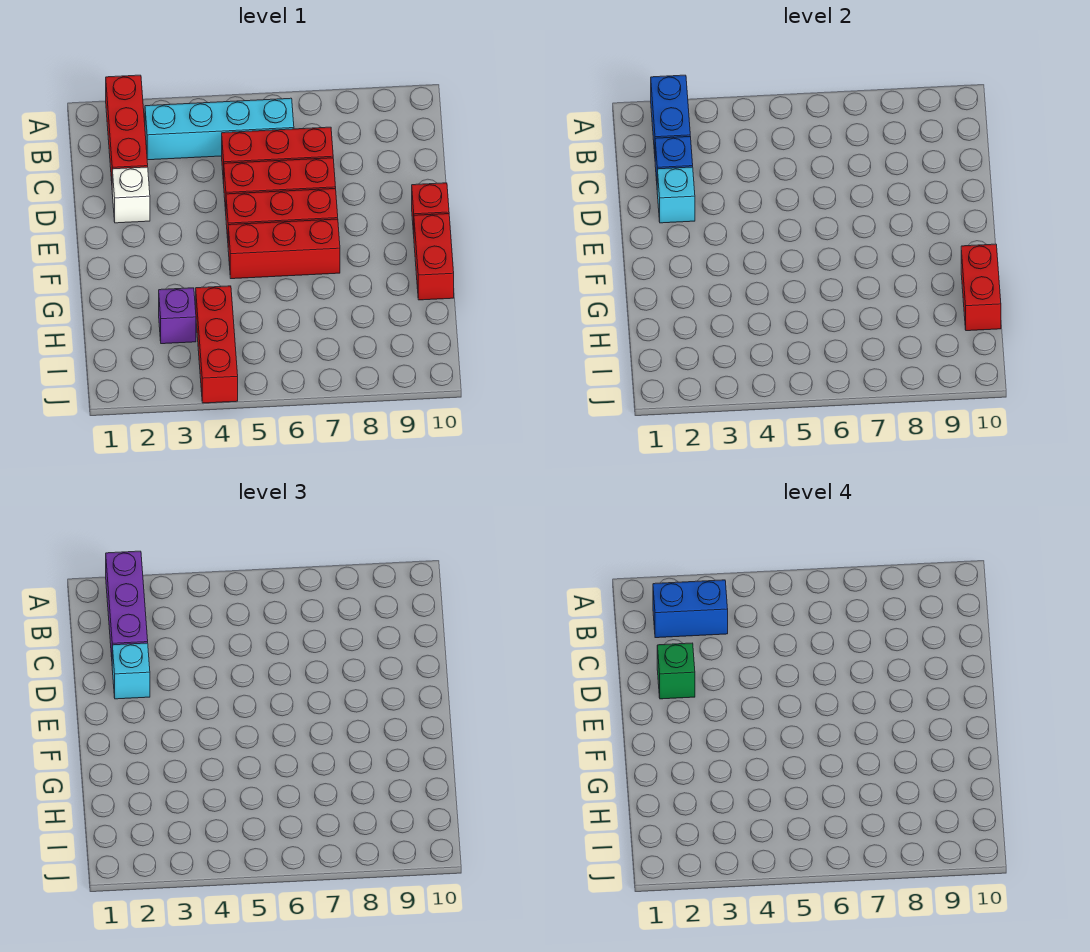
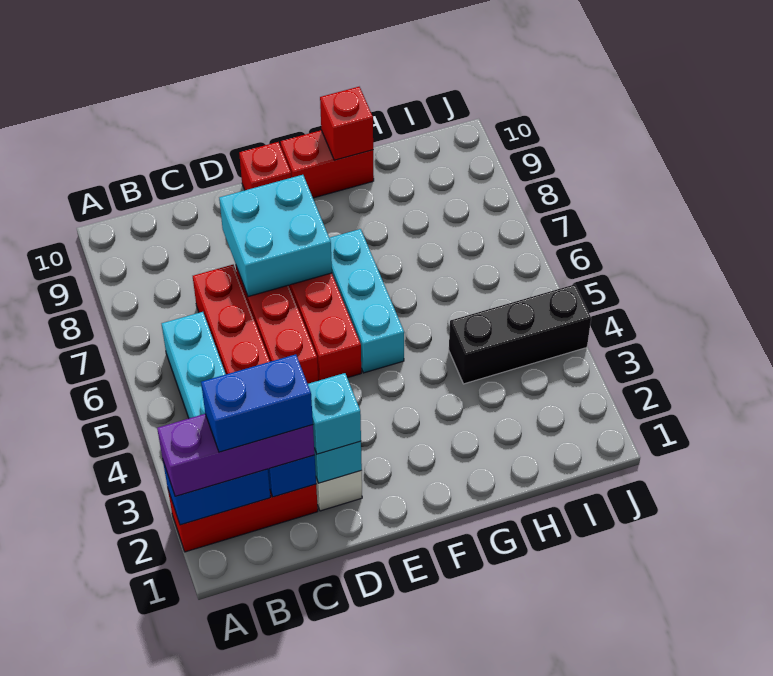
blue 1x2 brick [653,580,728,638] -> blue 1x2 brick turned to [201,354,313,452]
green 1x1 brick [657,643,695,699] -> none
none -> cyan 2x2 brick [219,175,332,297]
red 1x3 brick [228,219,340,279] -> cyan 1x3 brick [330,229,404,373]
red 1x2 brick [961,244,1001,331] -> red 1x1 brick [320,87,373,160]
purple 1x1 brick [159,288,196,344] -> none
red 1x3 brick [196,286,238,403] -> black 1x3 brick [449,284,591,384]

